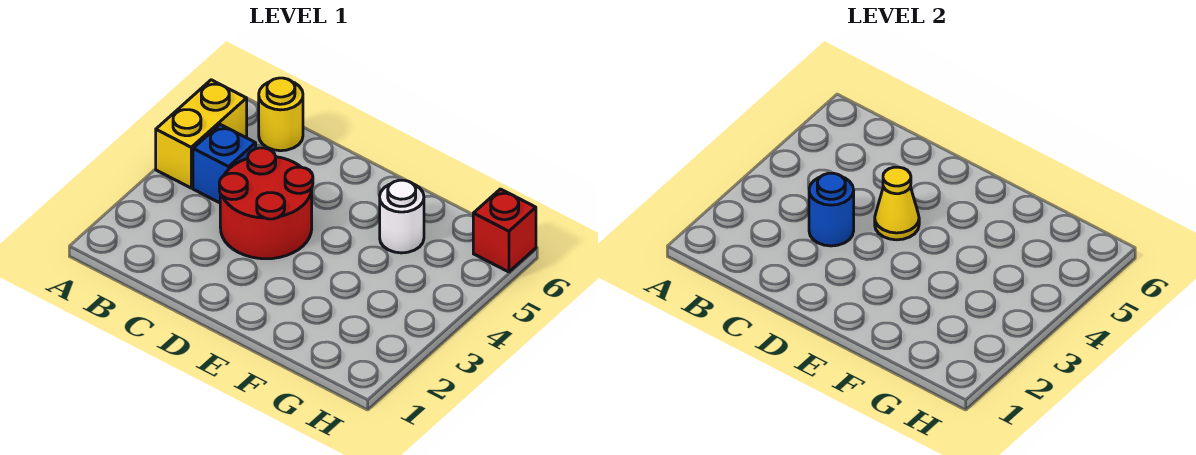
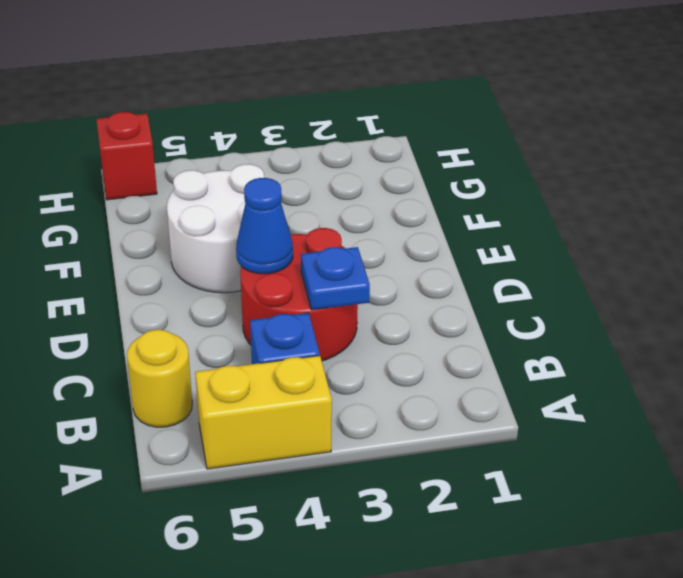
blue 1x1 round brick [809,173,854,246] -> blue 1x1 plate [301,247,370,310]
yellow 1x1 cone [875,167,919,240] -> blue 1x1 cone [236,178,293,274]
white 1x1 round brick [380,180,424,253] -> white 2x2 round brick [167,164,264,293]

